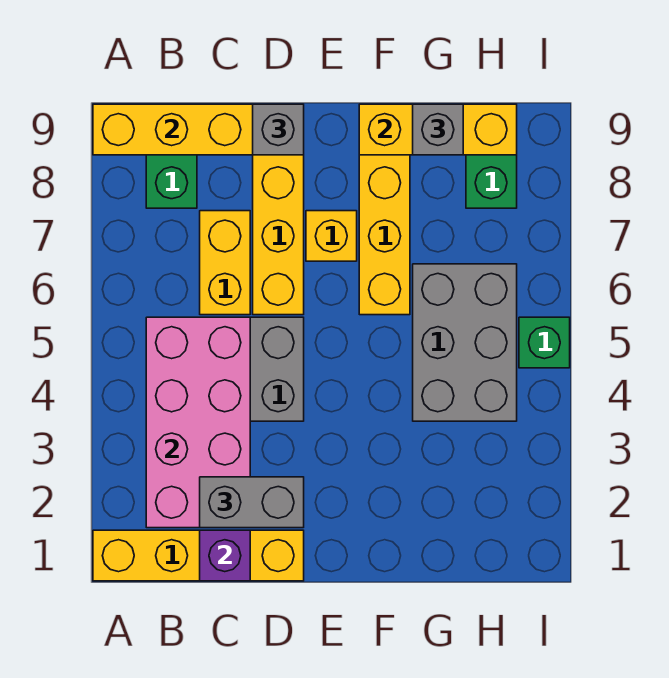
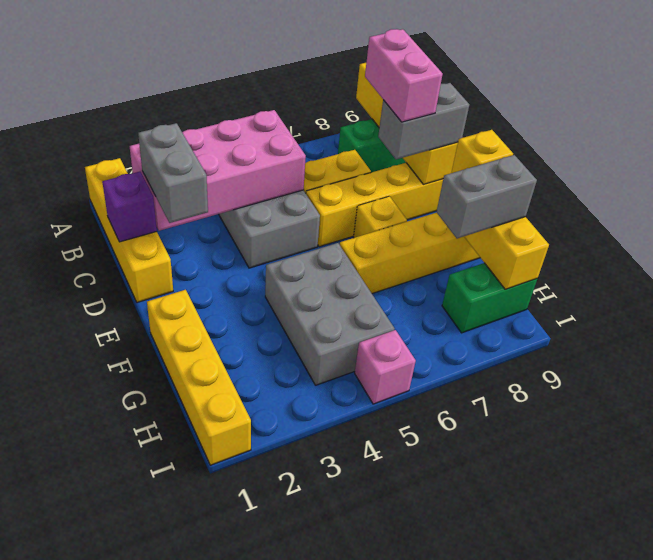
none -> pink 1x2 brick [365,29,443,122]
grey 1x1 brick [253,104,304,155] -> grey 1x2 brick [378,83,469,159]
none -> yellow 1x4 brick [147,290,251,465]
none -> yellow 1x1 brick [451,130,513,173]
grey 2x3 brick [413,264,517,421] -> grey 2x3 brick turned to [265,243,395,385]
grey 1x1 brick [413,104,463,155] -> grey 1x2 brick [437,155,537,238]
green 1x1 brick [519,317,570,368] -> pink 1x1 brick [355,330,416,404]

